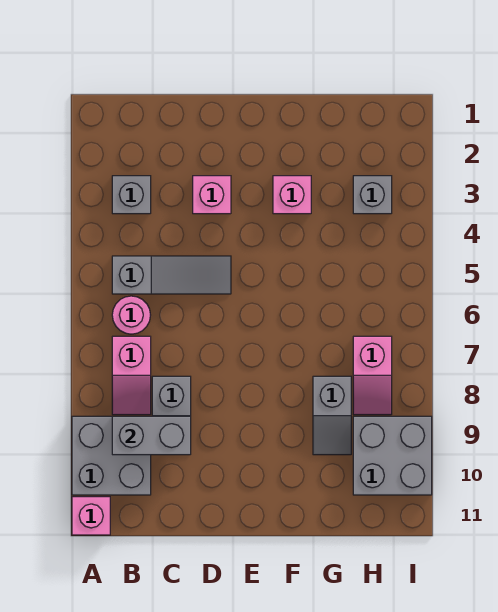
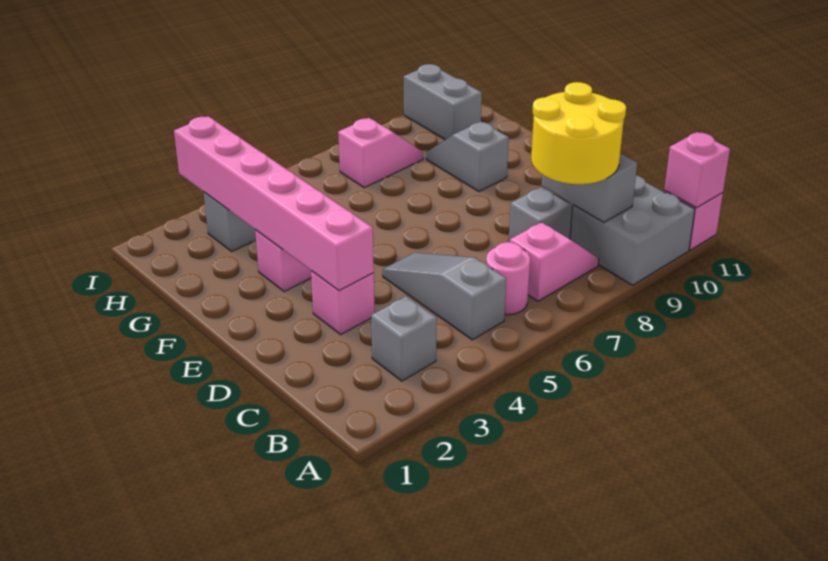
none -> pink 1x1 brick [664,132,730,208]
none -> yellow 2x2 round brick [531,82,626,184]
none -> pink 1x6 brick [174,116,374,291]
grey 1x2 slope [313,376,351,455] -> grey 1x2 slope turned to [426,122,509,192]
grey 2x2 brick [353,416,432,495] -> grey 1x2 brick [404,64,482,140]

